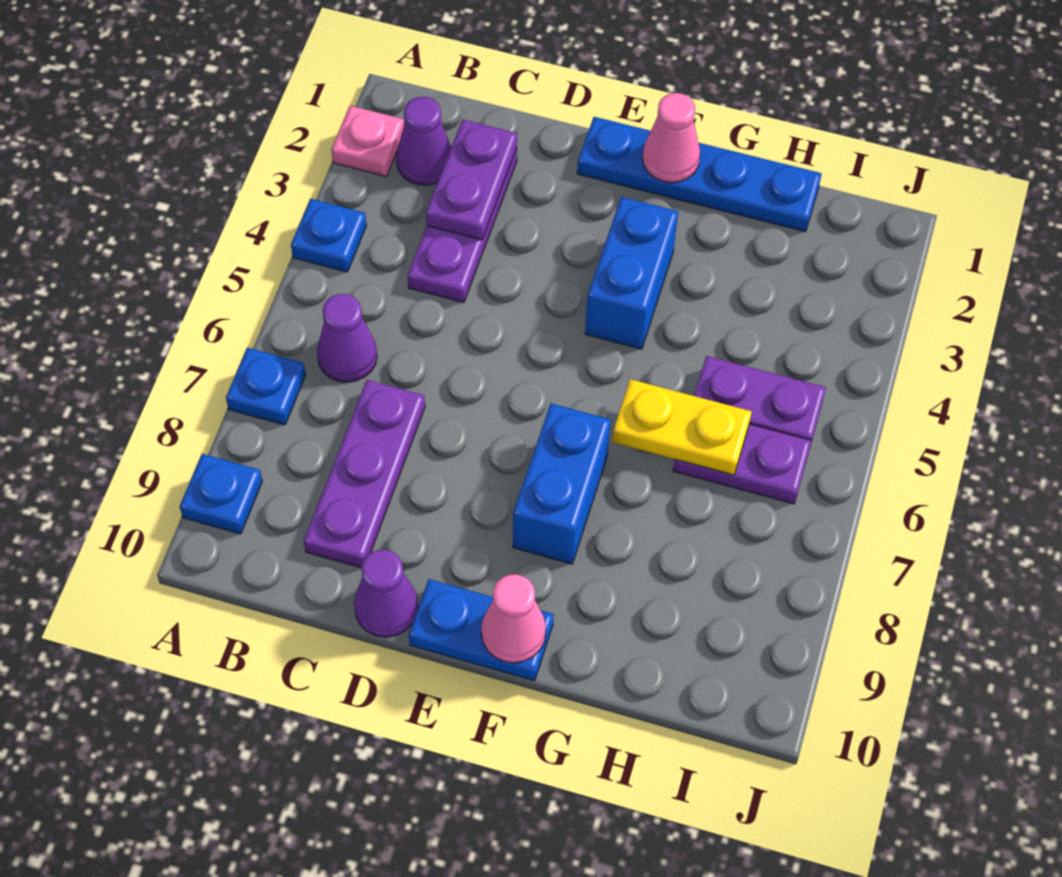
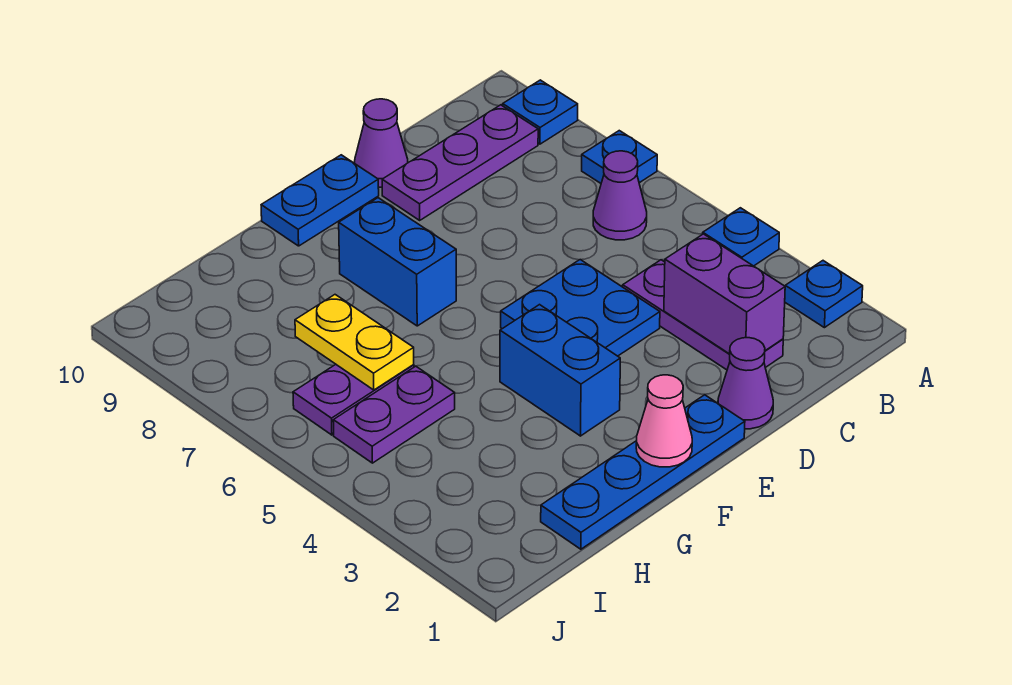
pink 1x1 plate [331,106,404,176] -> blue 1x1 plate [785,261,863,328]
purple 1x1 cone [396,97,451,185] -> purple 1x1 cone moved to [718,338,773,429]
purple 1x2 plate [426,120,517,240] -> purple 1x2 brick [664,234,785,354]
purple 1x3 plate [304,380,425,568] -> purple 1x3 plate turned to [382,105,538,220]
none -> blue 2x2 plate [501,260,660,356]
pink 1x1 cone [481,574,546,663] -> none
yellow 1x2 plate [612,379,752,475] -> yellow 1x2 plate turned to [295,295,414,390]

